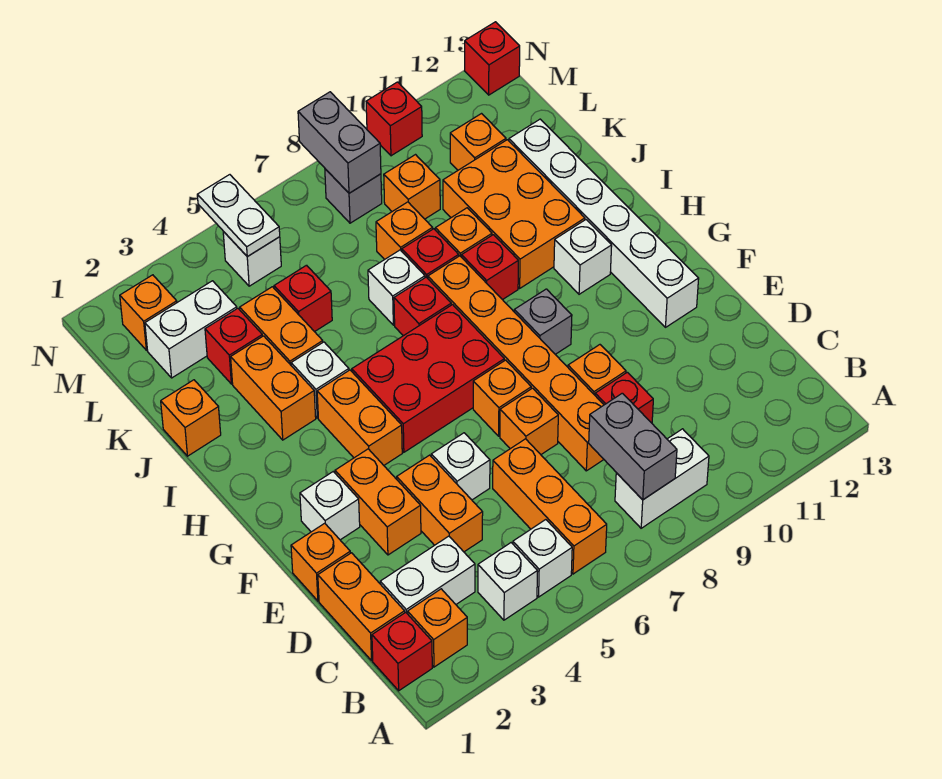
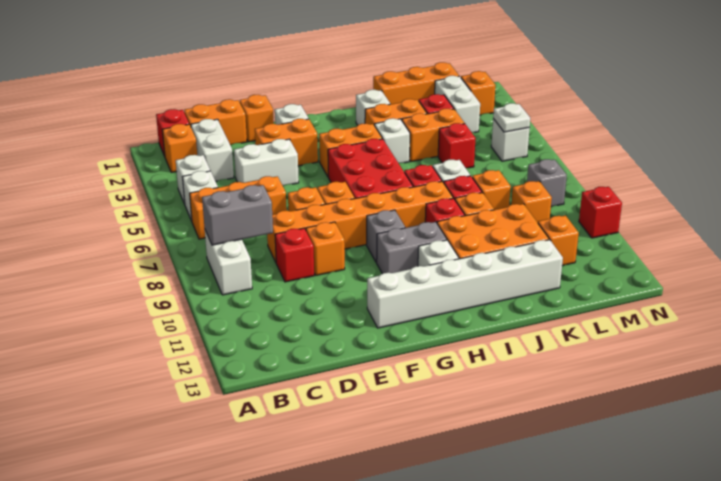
orange 1x2 brick [397,455,483,552] -> white 1x2 brick [234,139,299,186]
white 1x1 brick [431,433,490,500] -> white 1x1 brick moved to [356,90,390,125]
orange 1x1 brick [161,380,221,456] -> orange 1x3 brick [373,62,459,104]
white 1x2 plate [197,175,280,257] -> white 1x1 plate [493,103,530,132]
grey 1x2 brick [298,92,381,193] -> grey 1x2 brick moved to [377,222,447,274]
red 1x1 brick [465,22,520,95] -> none

